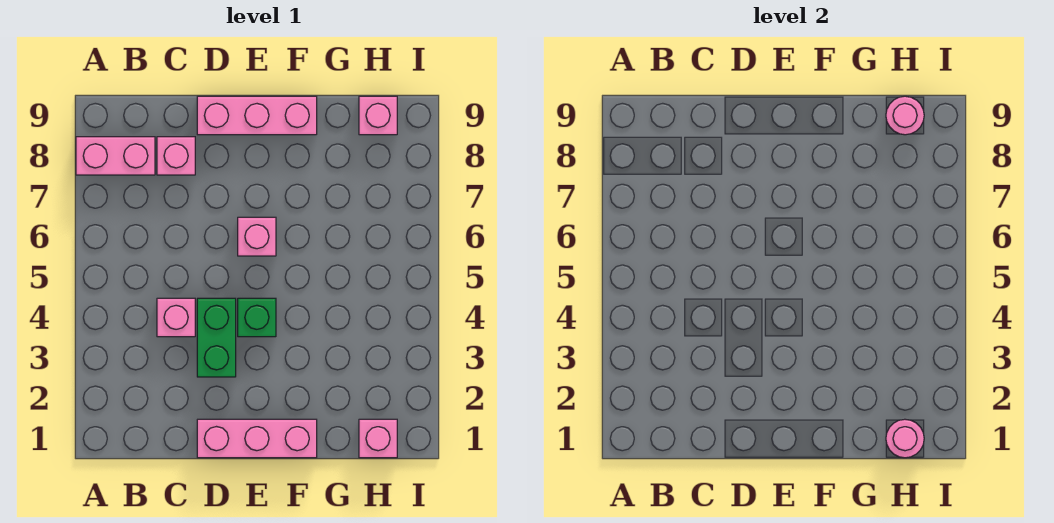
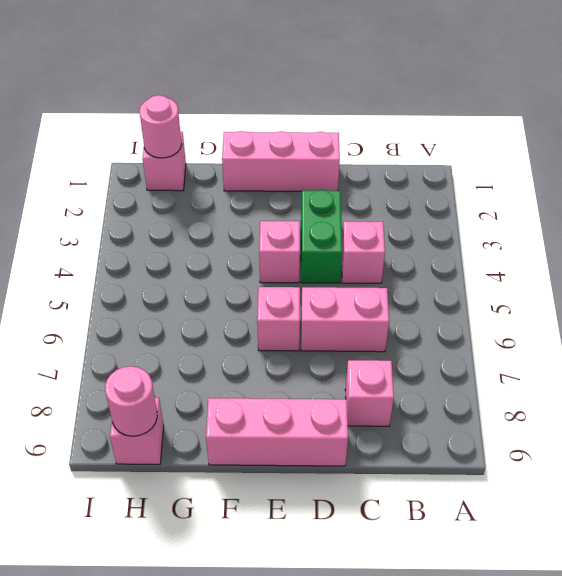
pink 1x2 brick [76,137,155,175] -> pink 1x2 brick moved to [301,287,389,352]
green 1x1 brick [238,298,276,337] -> pink 1x1 brick [259,221,300,283]

